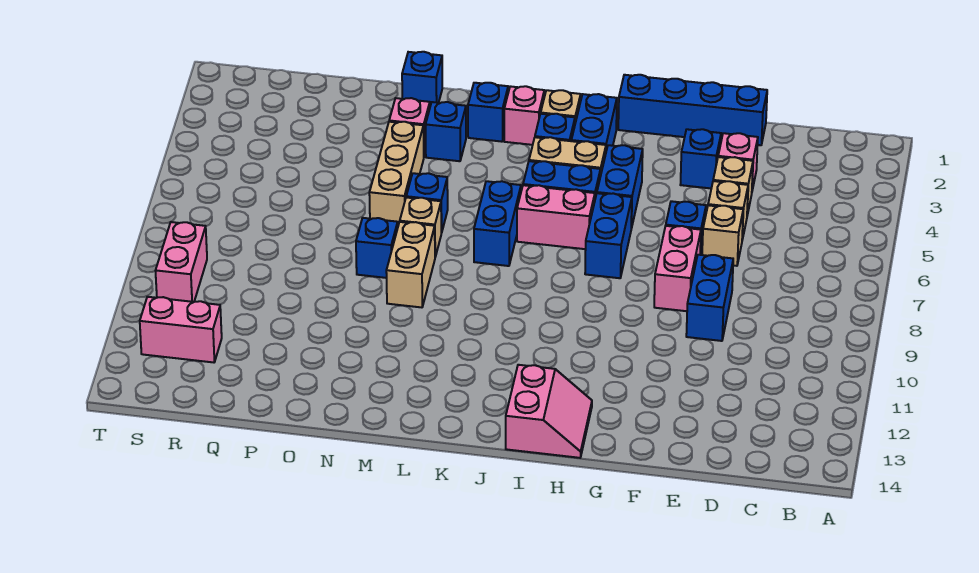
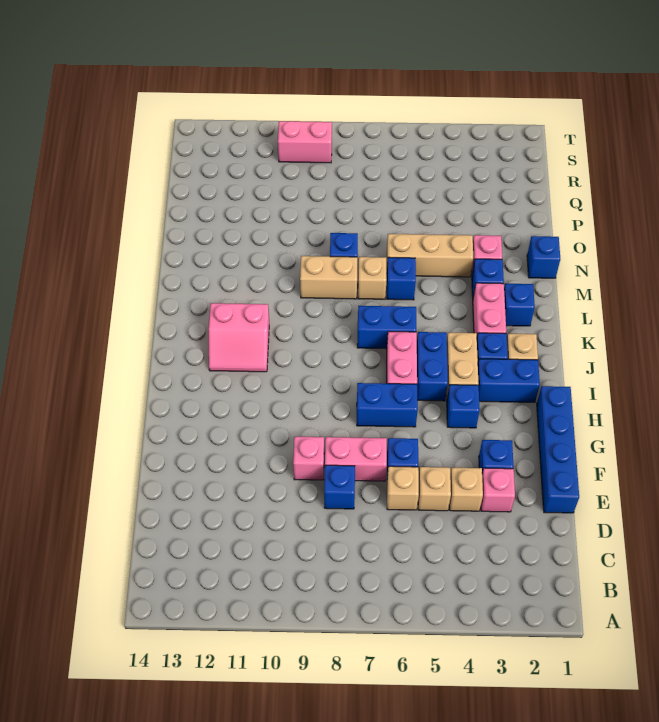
blue 1x2 brick [686,255,733,341] -> blue 1x1 brick [324,465,355,509]
blue 1x2 brick [597,145,643,229] -> blue 1x1 brick [447,385,480,428]
pink 2x2 slope [506,365,592,458] -> pink 2x2 slope moved to [209,303,269,372]
pink 1x1 brick [504,86,544,145] -> pink 1x1 brick moved to [293,437,324,480]
pink 1x2 brick [140,297,222,362] -> pink 1x2 brick moved to [473,283,506,335]

